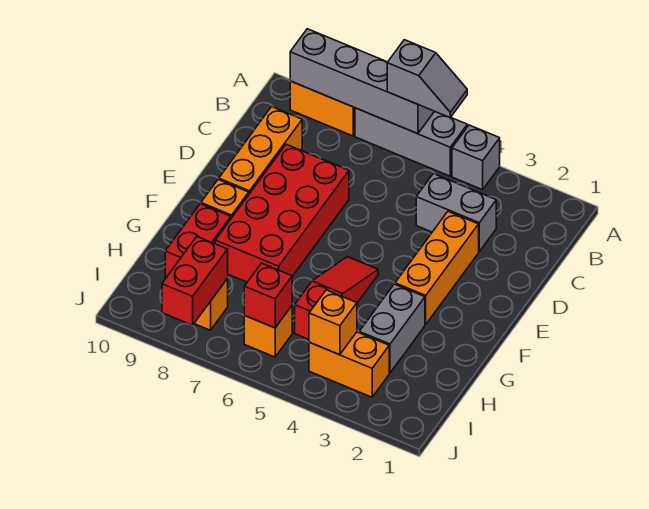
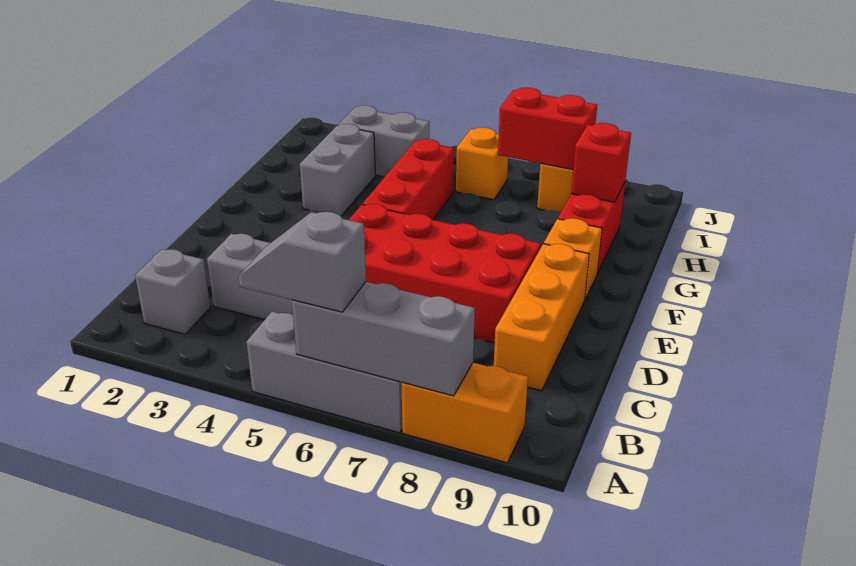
grey 1x1 brick [452,125,500,190] -> grey 1x1 brick moved to [135,249,210,334]
grey 1x4 brick [290,29,434,134] -> grey 1x3 brick [292,282,475,396]
orange 1x3 brick [395,212,479,324] -> none
red 2x4 brick [215,144,349,282] -> red 2x4 brick turned to [349,204,541,343]
red 1x3 slope [295,257,378,339] -> red 1x3 brick [363,139,454,220]
orange 1x2 brick [309,332,389,397] -> grey 1x2 brick [338,105,429,177]
orange 1x1 brick [309,290,357,355] -> none
red 1x1 brick [244,263,292,328] -> red 1x1 brick moved to [571,123,631,202]
red 1x2 brick [162,237,228,325] -> red 1x2 brick turned to [498,88,597,169]

